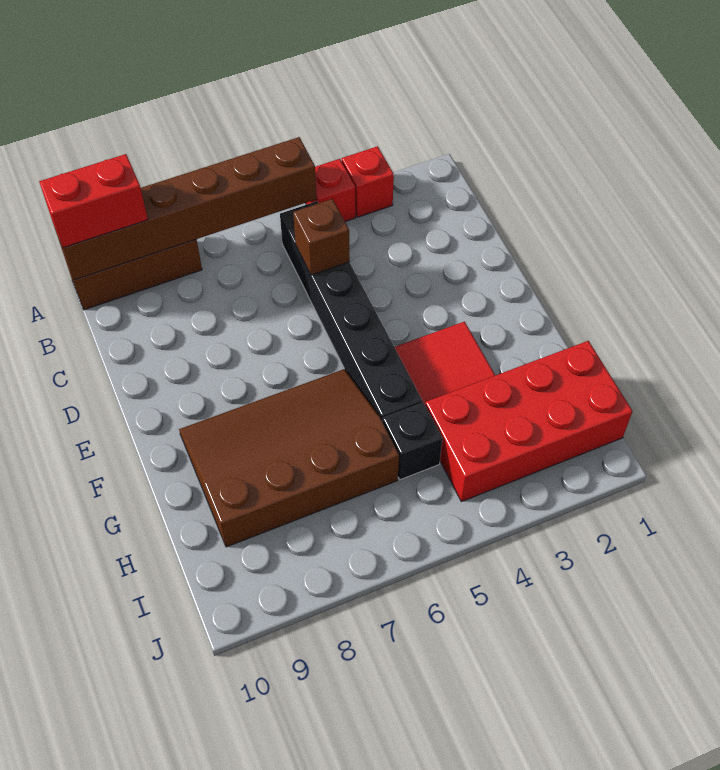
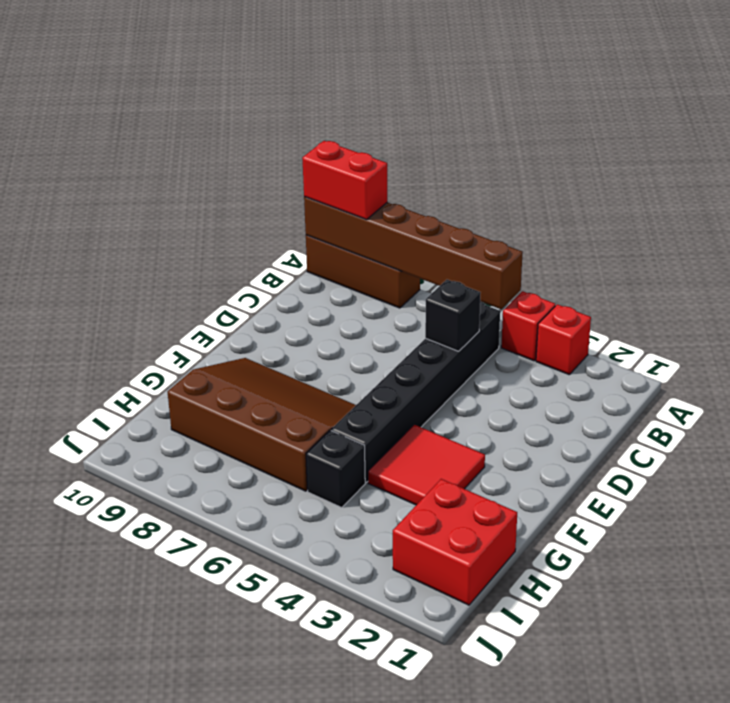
brown 1x1 brick [293,199,350,275] -> black 1x1 brick [425,280,481,351]
red 2x4 brick [425,341,632,502] -> red 2x2 brick [393,479,517,605]

